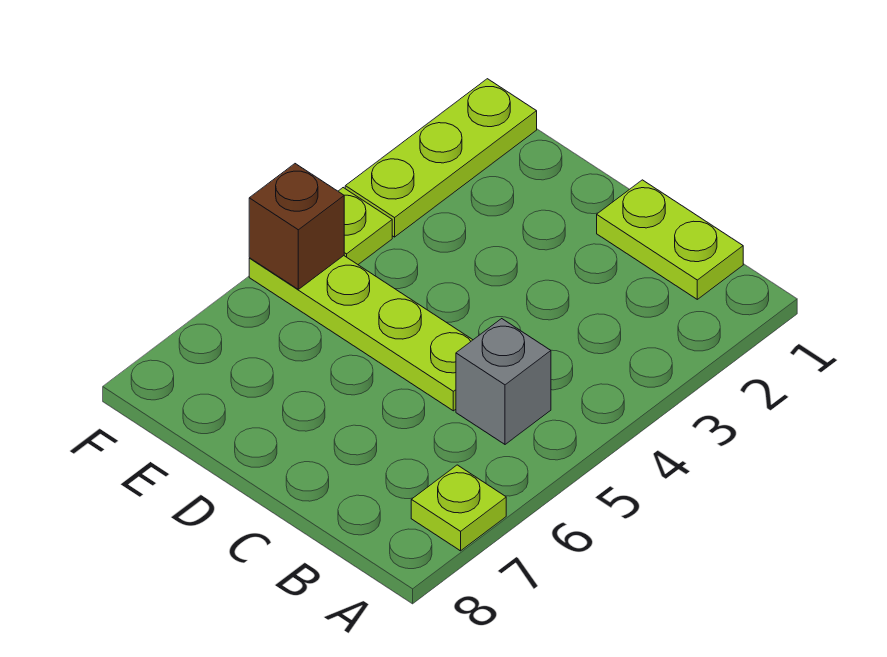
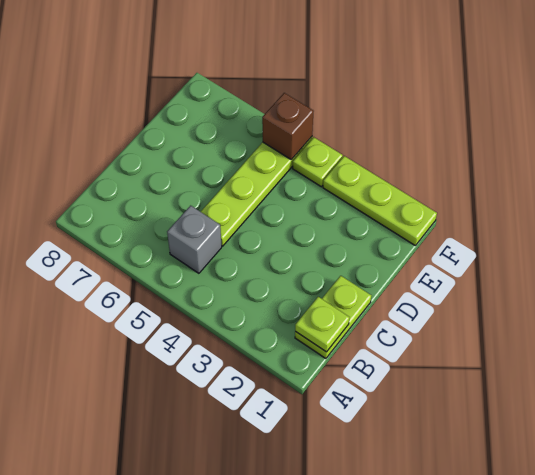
lime 1x1 plate [411,465,506,551] -> lime 1x1 plate moved to [295,297,349,352]

